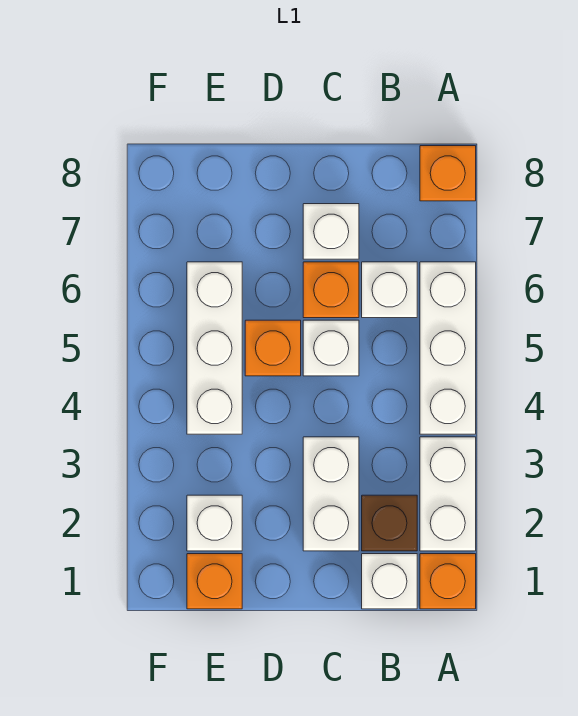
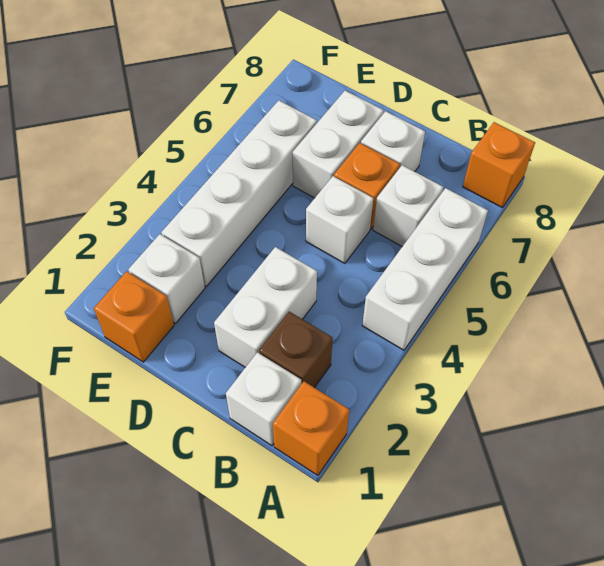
white 1x2 brick [420,437,476,551] -> white 1x2 brick moved to [293,91,383,198]
orange 1x1 brick [245,320,301,376] -> none
white 1x3 brick [187,262,242,434] -> white 1x4 brick [161,100,317,286]

